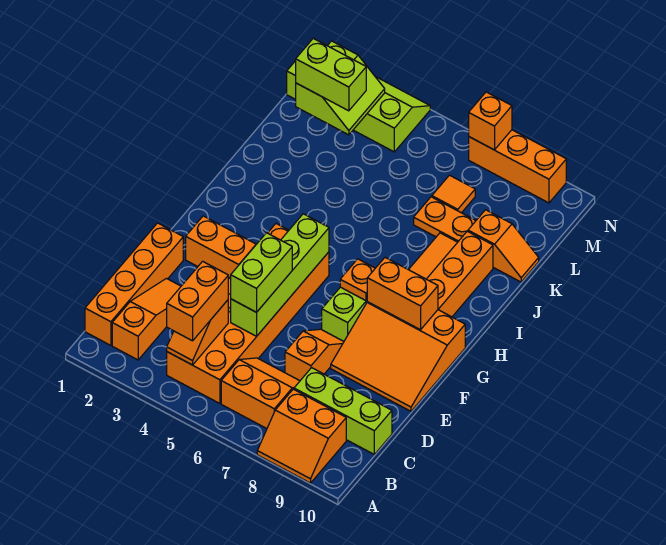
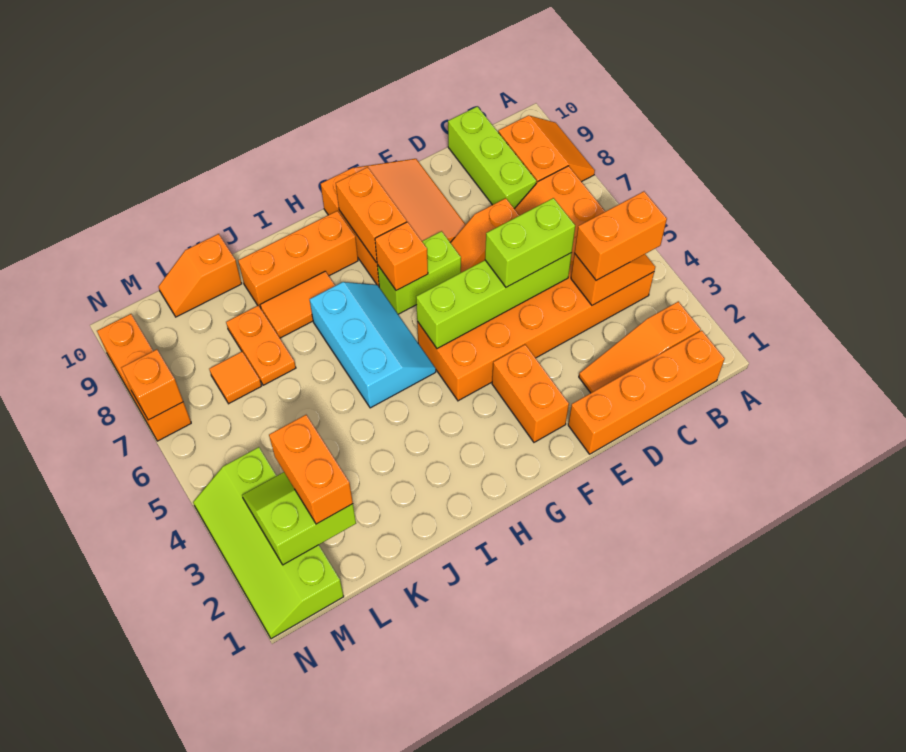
orange 1x1 plate [340,259,375,301] -> orange 1x1 brick [375,222,428,291]
none -> cyan 2x3 slope [310,282,436,408]
orange 1x2 slope [468,210,539,282] -> orange 1x2 slope turned to [158,234,242,317]
lime 1x2 brick [296,38,366,111] -> orange 1x2 brick [269,415,353,524]

